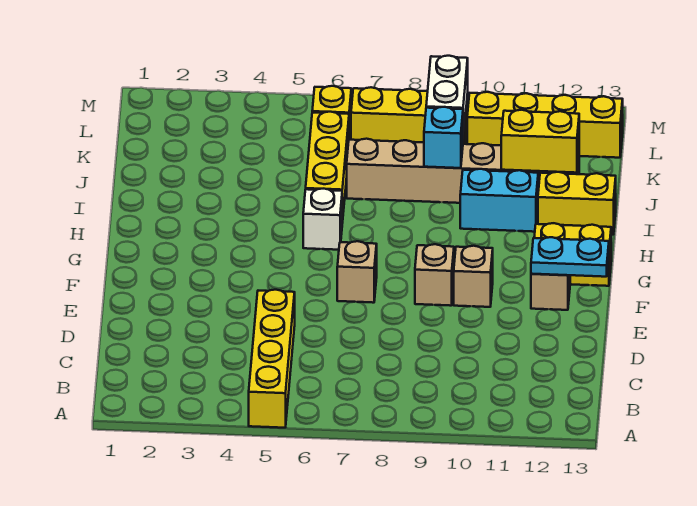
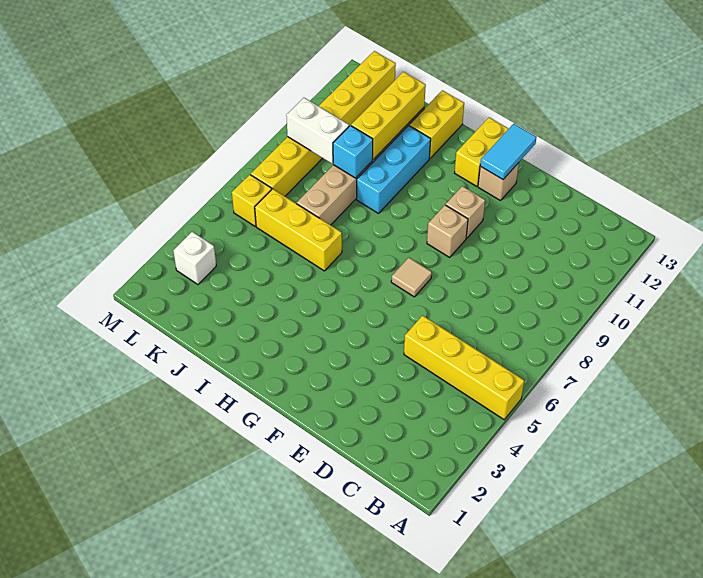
tan 1x1 brick [337,241,377,303] -> tan 1x1 tile [391,258,432,297]
cyan 1x2 plate [531,237,609,277] -> cyan 1x2 tile [480,124,537,179]
white 1x1 brick [303,189,342,250] -> white 1x1 brick moved to [173,232,216,284]
cyan 1x2 brick [460,169,538,232] -> cyan 1x3 brick [357,125,431,213]
yellow 1x2 brick [501,110,579,173] -> yellow 1x3 brick [351,72,426,160]

